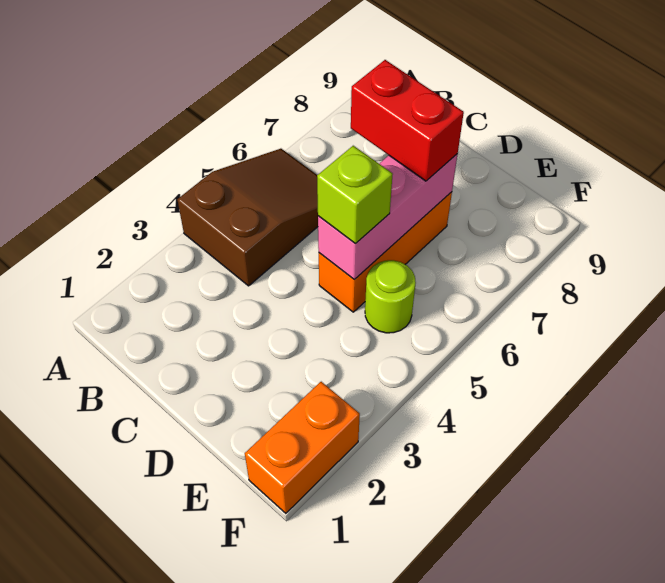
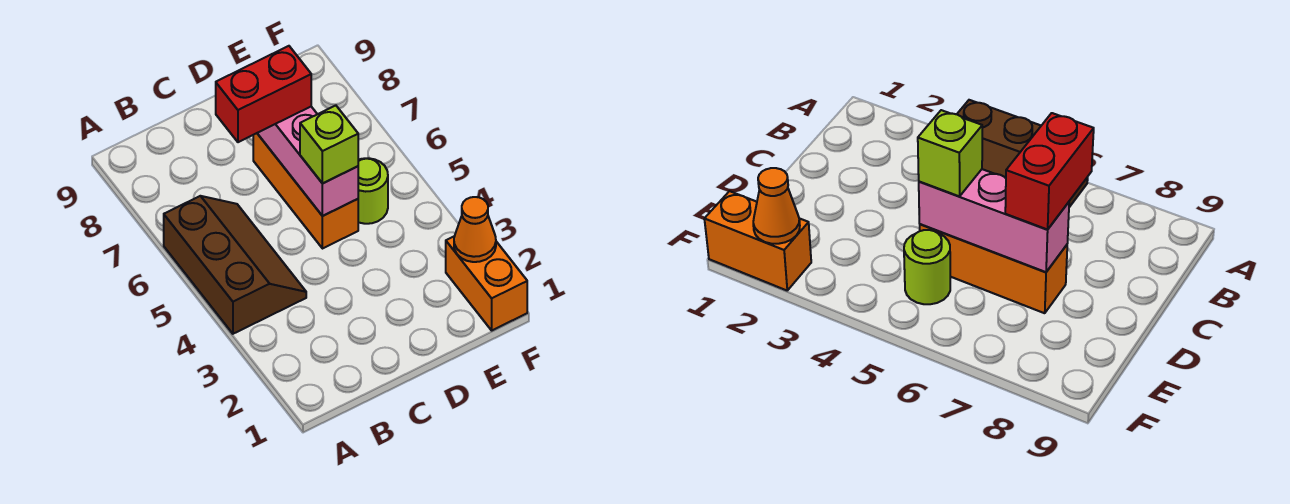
brown 2x3 slope [177,149,318,286] -> brown 2x3 slope turned to [164,196,306,334]
none -> orange 1x1 cone [454,197,496,262]

